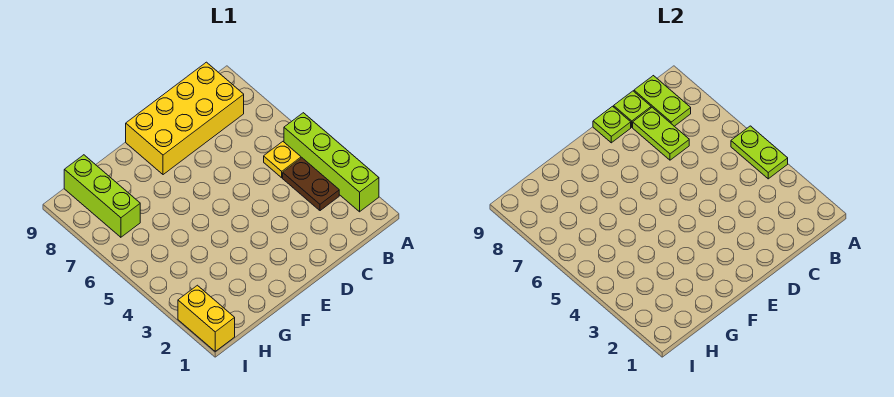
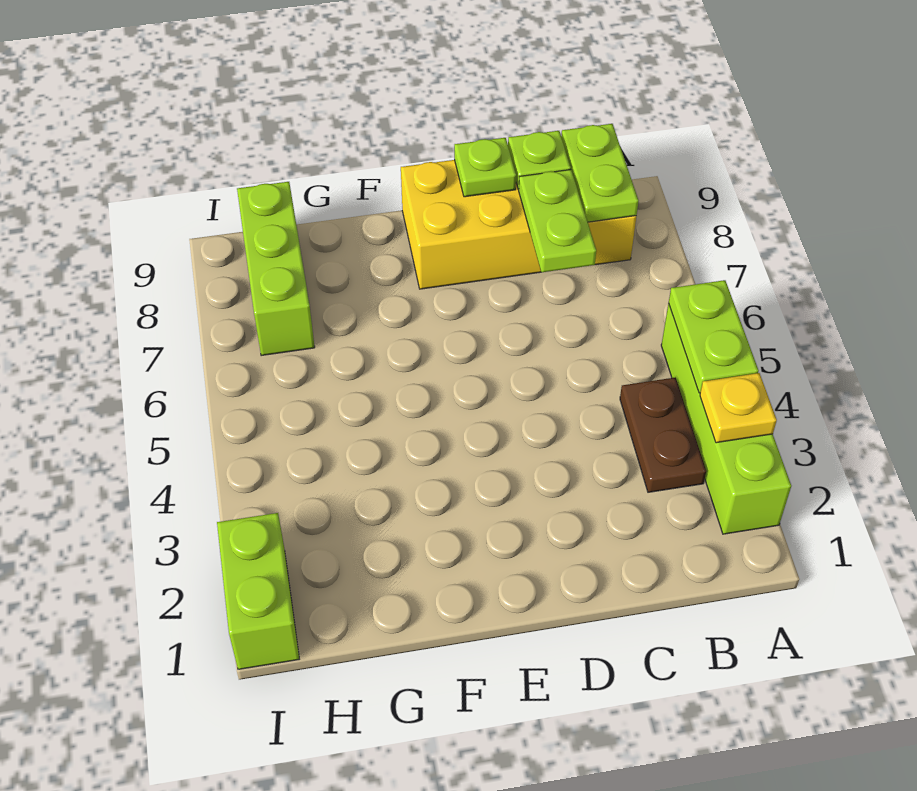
yellow 1x1 plate [264,142,301,178] -> yellow 1x1 plate moved to [700,373,777,443]
yellow 1x2 brick [178,285,235,351] -> lime 1x2 brick [217,513,299,669]

